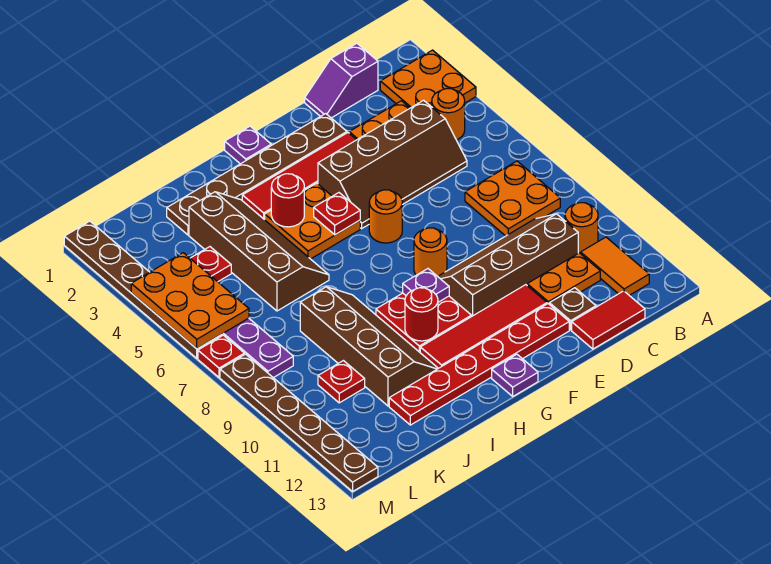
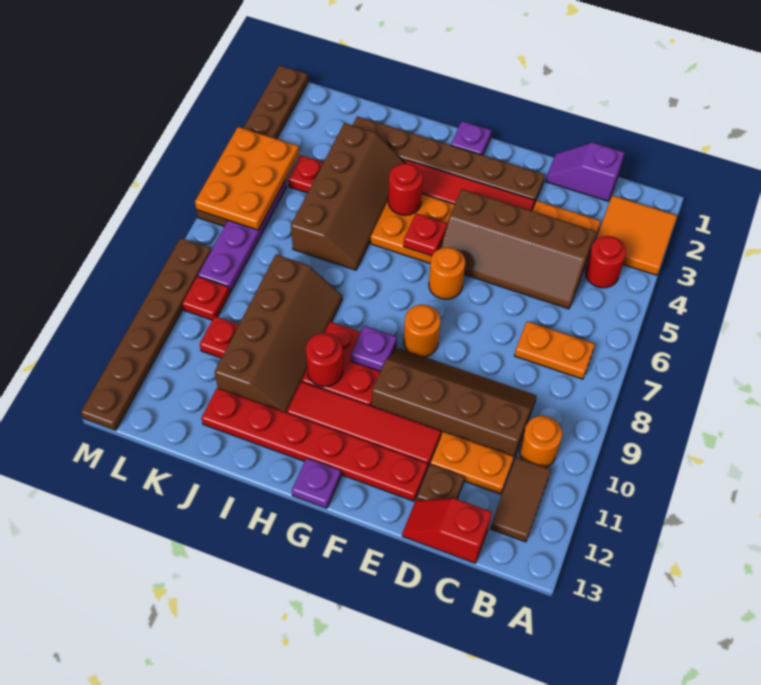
orange 2x2 plate [380,50,476,108] -> orange 2x2 tile [596,195,677,275]
orange 1x1 round brick [432,88,465,140] -> red 1x1 round brick [585,236,626,288]
orange 2x2 plate [465,161,560,236] -> orange 1x2 plate [514,321,595,379]
orange 1x2 tile [581,237,649,295] -> brown 1x2 tile [490,457,551,542]
red 1x2 tile [572,291,645,349] -> red 1x2 slope [402,498,492,563]
red 1x1 plate [198,335,244,377] -> red 1x1 plate moved to [182,276,229,320]

